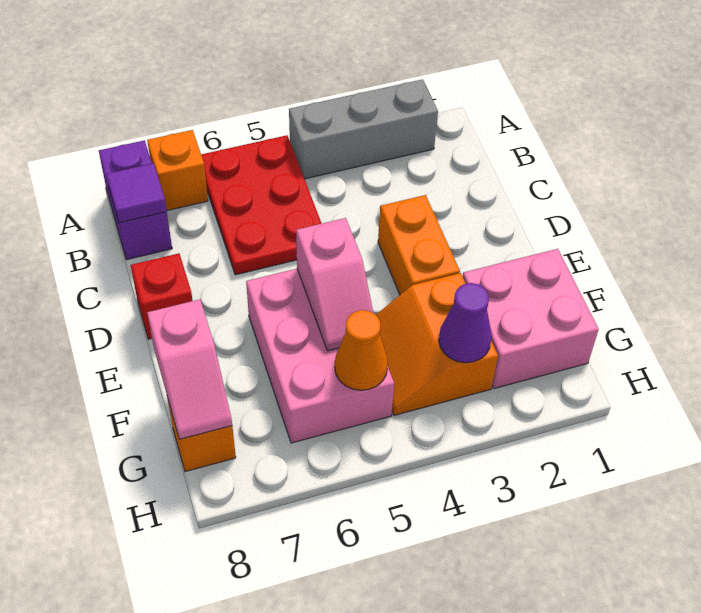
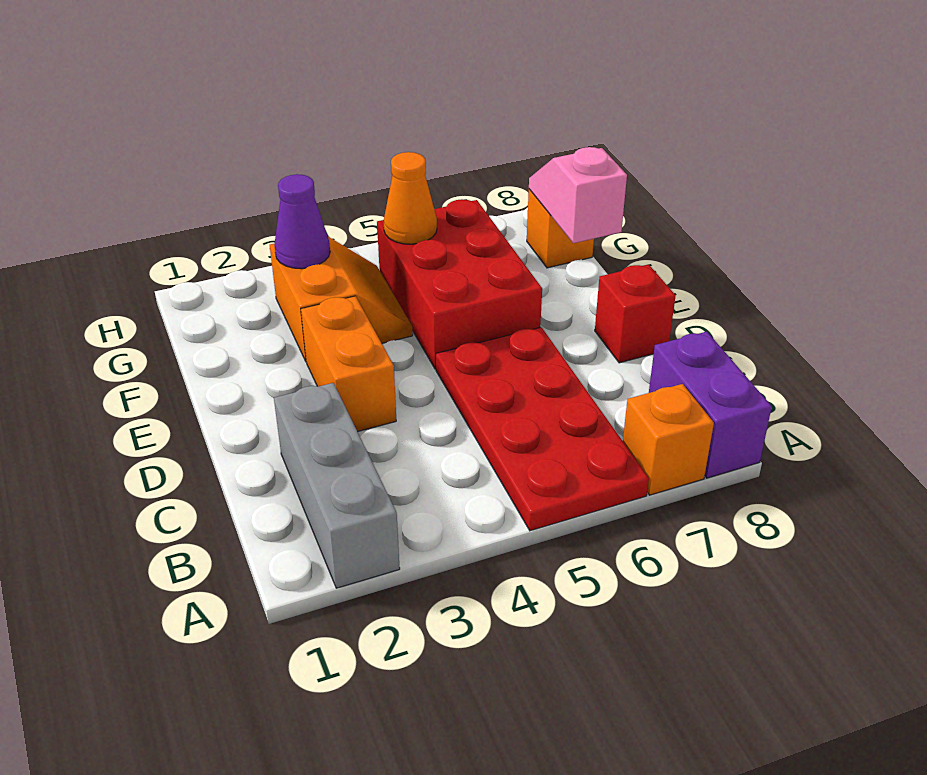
grey 1x3 brick [289,79,438,179] -> grey 1x3 brick turned to [274,383,400,588]
red 2x3 plate [201,135,322,275] -> red 2x4 plate [436,327,649,531]
purple 1x1 tile [106,163,167,223] -> none
pink 2x3 brick [246,269,394,443] -> red 2x3 brick [377,199,542,369]
pink 1x2 slope [296,218,373,351] -> none
pink 2x2 brick [463,249,599,389] -> none

